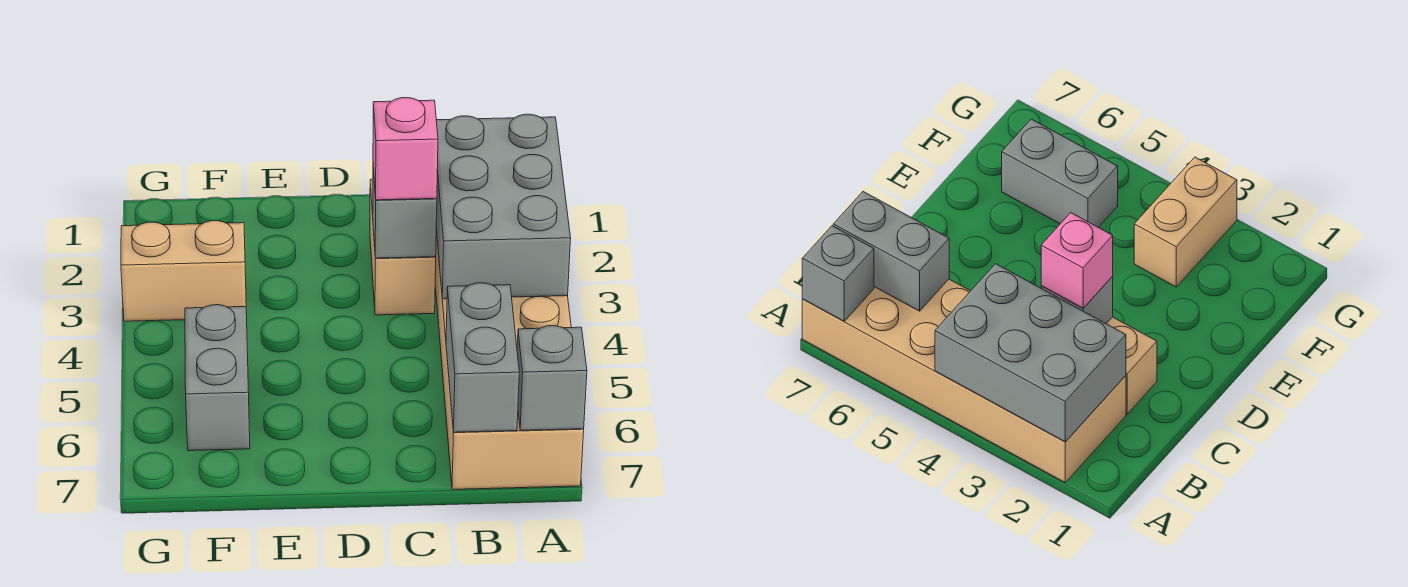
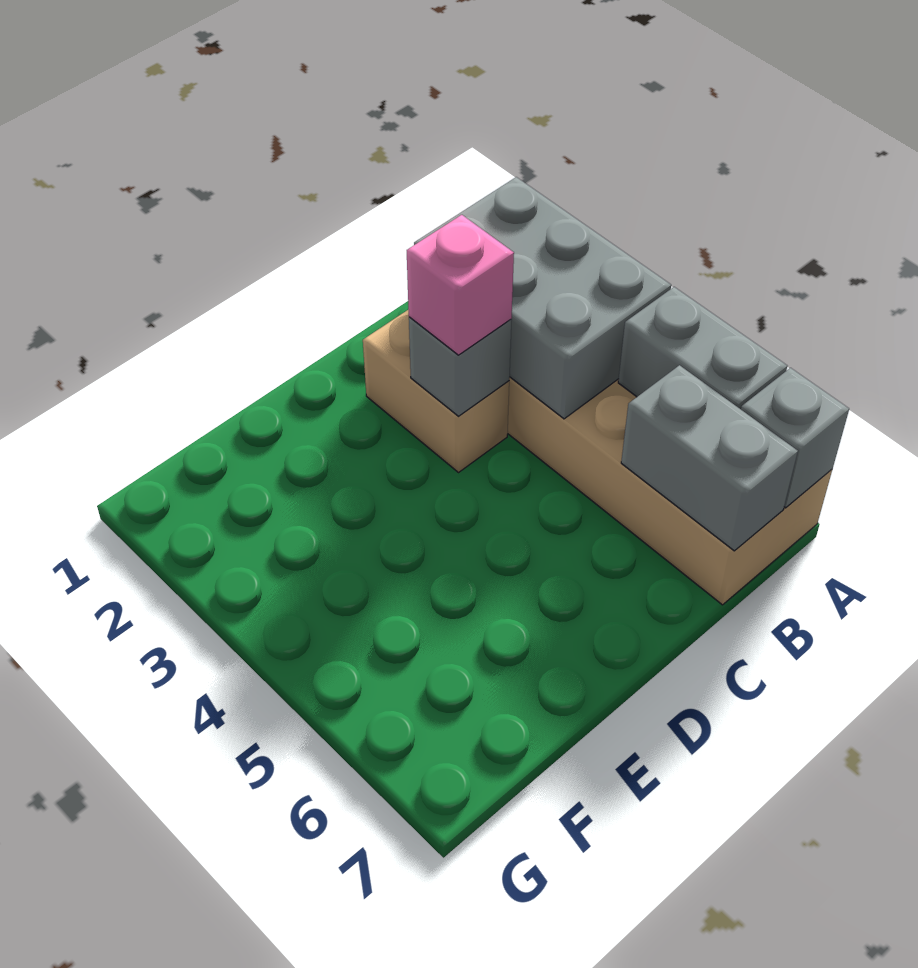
tan 1x2 brick [121,221,246,321] -> none
grey 1x2 brick [185,305,250,451] -> grey 1x2 brick moved to [618,287,787,409]

